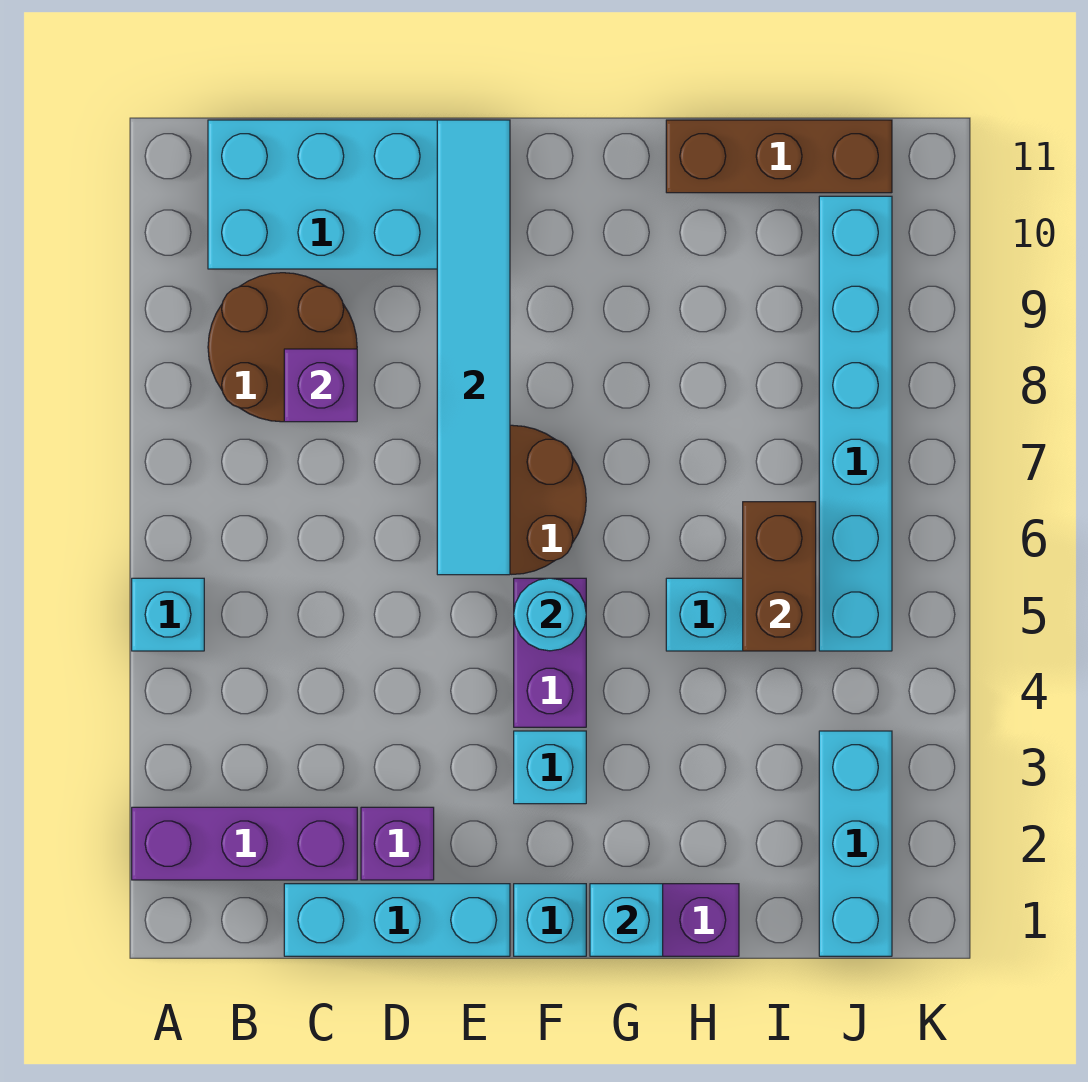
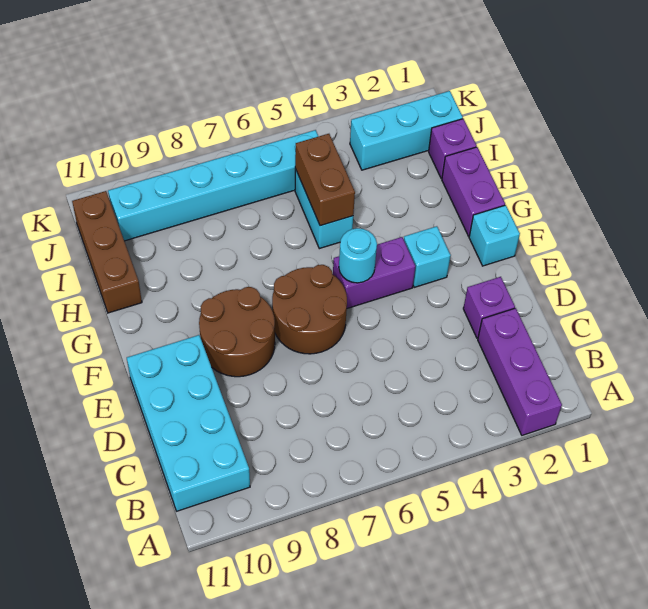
cyan 1x1 brick [132,578,204,651] -> none
brown 2x2 round brick [208,273,357,422] -> brown 2x2 round brick moved to [199,287,275,377]
cyan 1x3 brick [284,884,510,956] -> none
purple 1x1 brick [284,349,357,422] -> purple 1x1 brick moved to [429,119,477,179]
cyan 1x6 tile [437,120,510,575] -> none
cyan 1x1 brick [590,884,663,956] -> none
brown 1x2 brick [743,502,816,651] -> brown 1x2 brick turned to [295,134,355,226]

